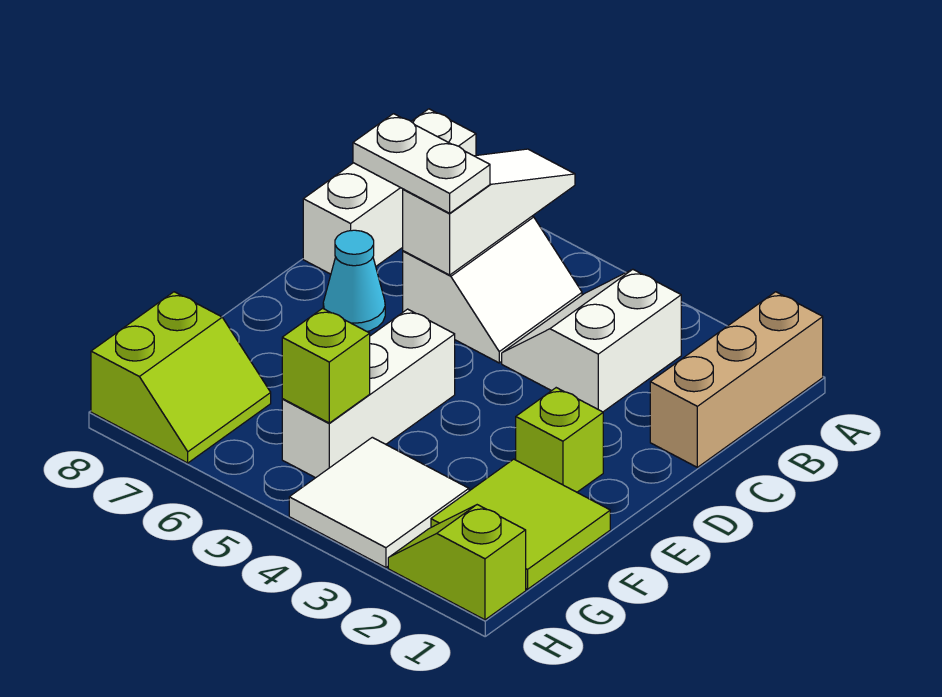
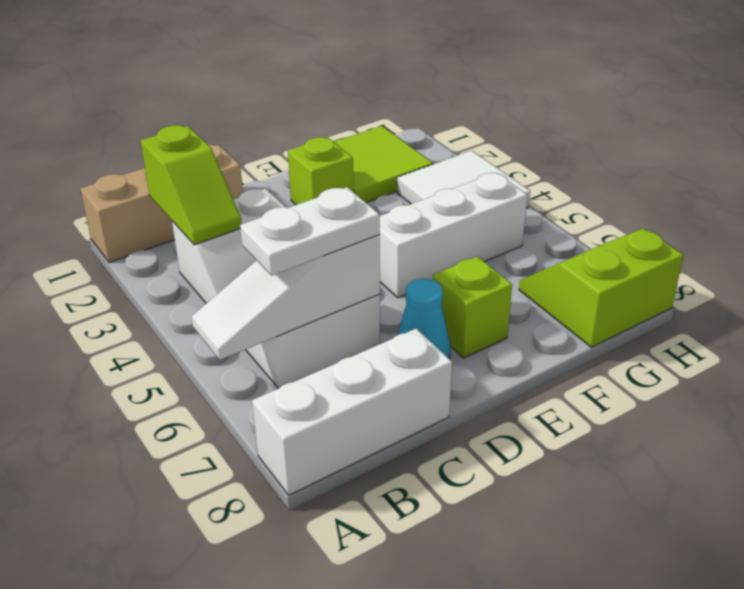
white 1x2 plate [353,114,490,213] -> white 1x2 plate turned to [240,187,380,276]
lime 1x1 brick [282,308,370,423] -> lime 1x1 brick moved to [433,257,512,358]
lime 1x2 slope [388,505,526,620] -> lime 1x2 slope moved to [141,125,242,245]

